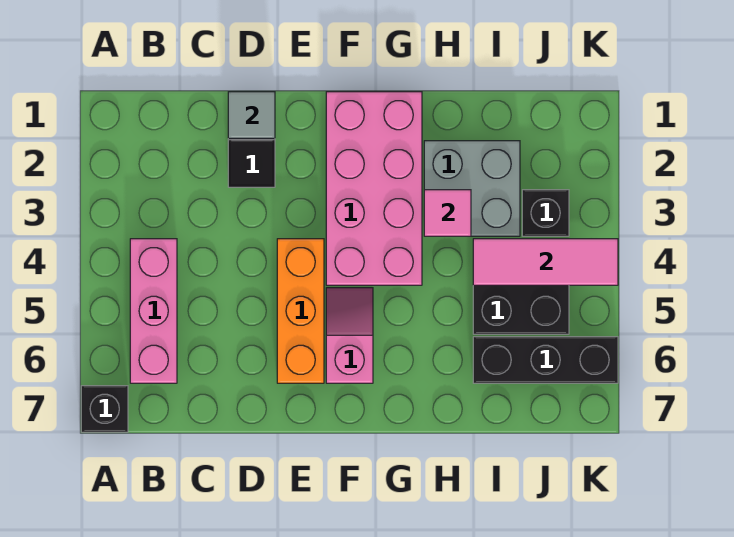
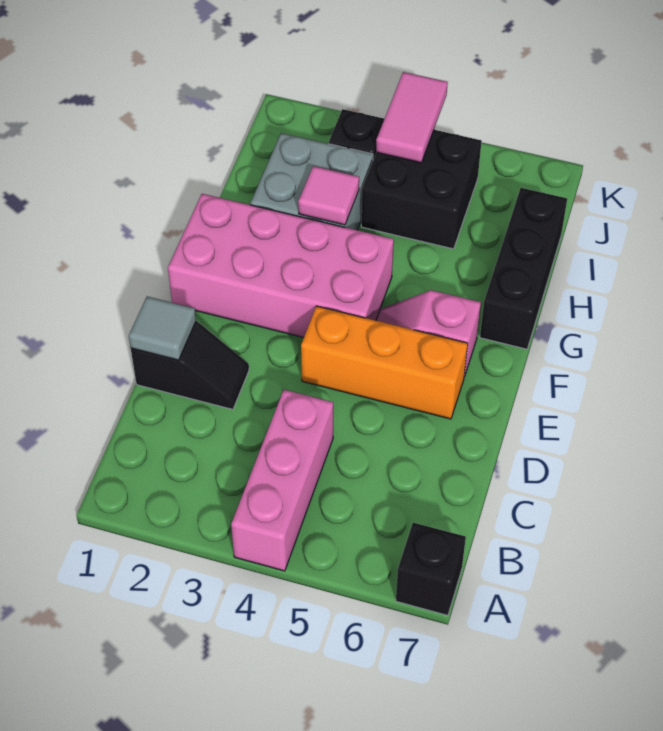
pink 1x3 brick [130,239,177,383] -> pink 1x3 brick turned to [231,390,333,571]
pink 1x3 tile [473,239,618,285] -> pink 1x2 tile [376,72,448,163]
black 1x3 brick [473,337,618,383] -> black 1x3 brick moved to [480,188,567,349]

